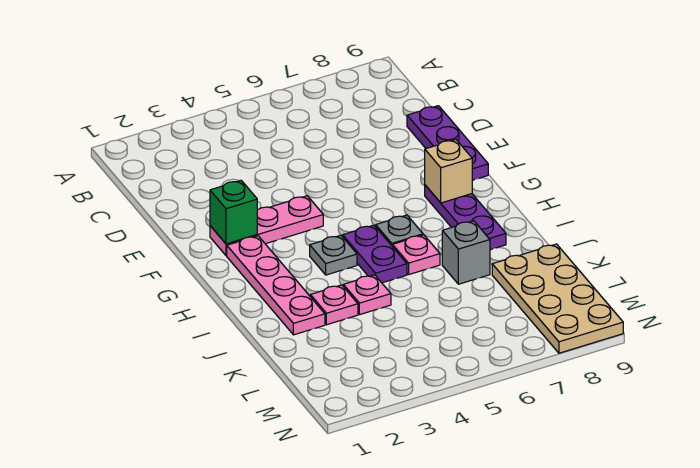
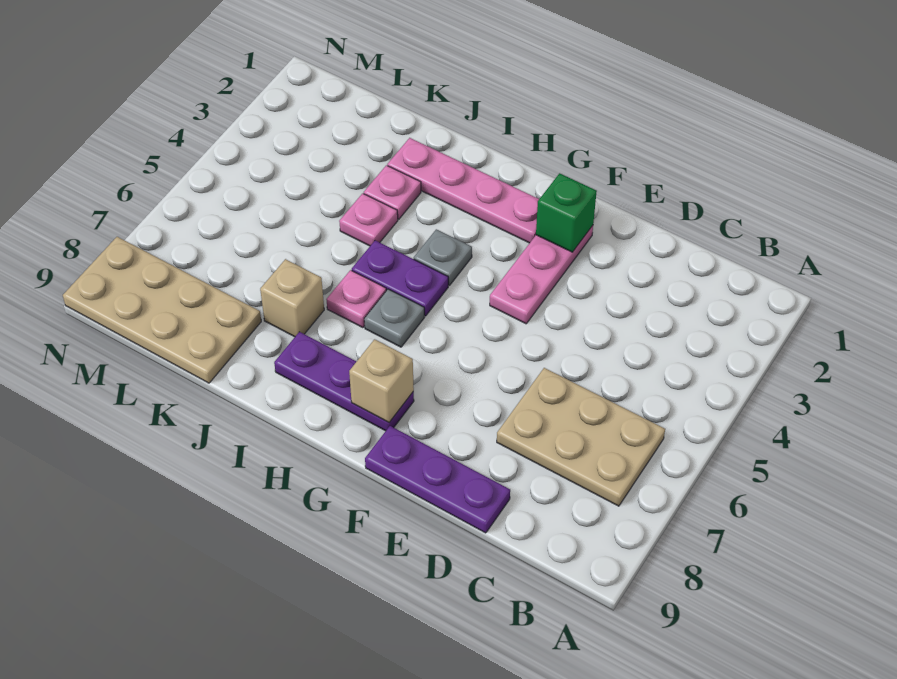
none -> tan 2x3 plate [497,368,665,506]
grey 1x1 brick [442,221,490,284] -> tan 1x1 brick [260,259,324,337]

